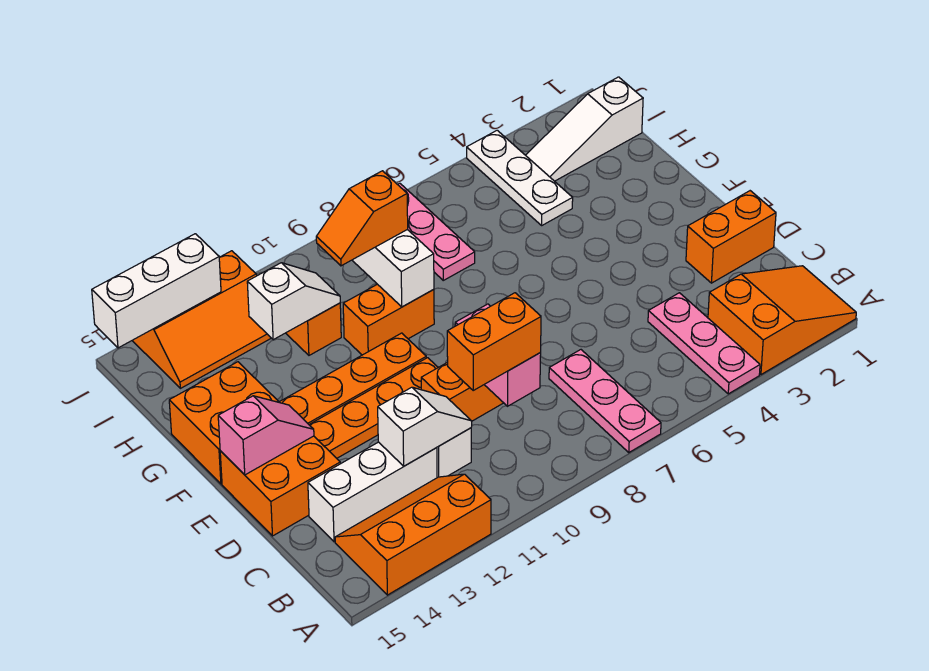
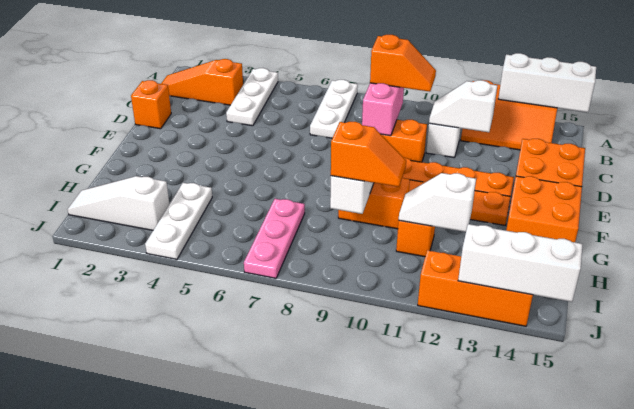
orange 2x3 slope [708,266,856,375] -> orange 1x3 slope [161,59,243,105]
pink 1x3 plate [648,293,760,394] -> white 1x3 plate [226,68,278,126]
pink 1x3 plate [549,350,661,452] -> white 1x3 plate [310,80,358,138]
orange 1x2 brick [447,293,541,390] -> orange 1x2 slope [370,35,436,92]
white 1x3 brick [308,442,437,542] -> white 1x3 brick moved to [498,53,596,112]
orange 1x2 brick [686,191,776,283] -> orange 1x1 brick [131,80,171,129]
pink 1x2 slope [218,396,314,475] -> none
white 1x3 slope [526,77,643,181] -> white 1x3 slope turned to [68,176,169,230]

